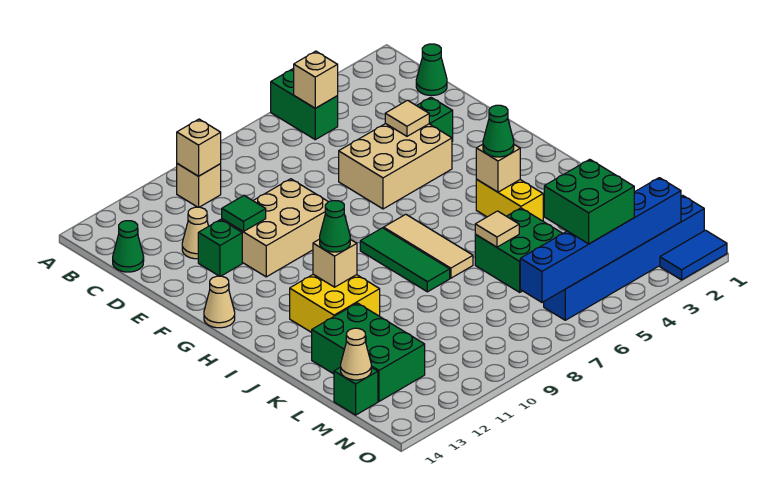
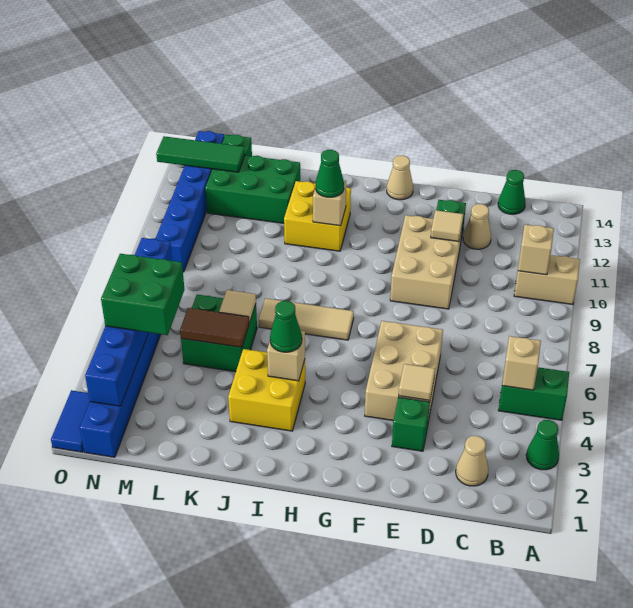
tan 1x1 brick [177,164,221,207] -> tan 1x2 brick [514,255,580,305]
green 1x1 cone [416,44,447,95] -> green 1x1 cone moved to [526,420,559,470]
green 1x1 tile [222,195,266,231] -> tan 1x1 tile [431,210,463,242]
green 1x3 tile [360,228,450,292] -> green 1x3 tile moved to [156,136,245,172]
yellow 1x2 brick [476,180,543,221] -> yellow 2x2 brick [228,349,305,431]
none -> brown 1x2 tile [180,308,249,347]
tan 1x1 cone [341,328,371,380] -> tan 1x1 cone moved to [456,436,488,486]
none -> blue 1x6 brick [155,131,224,272]

